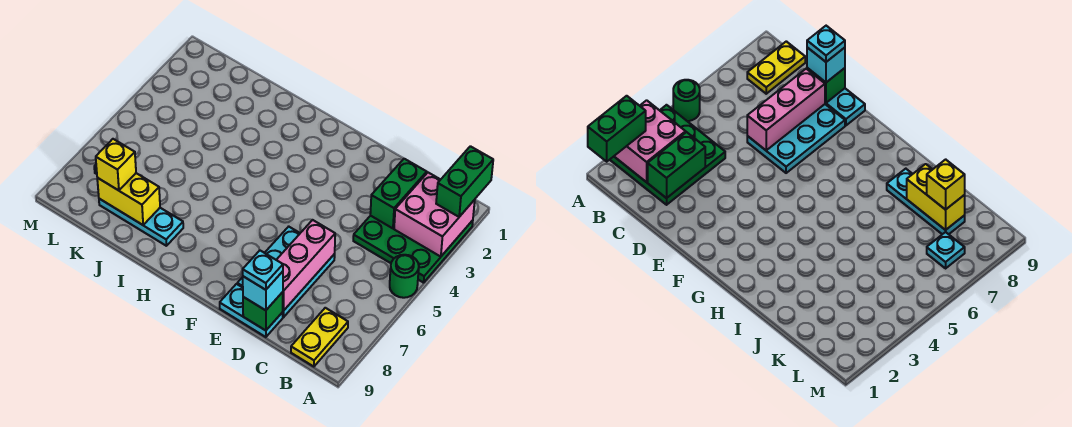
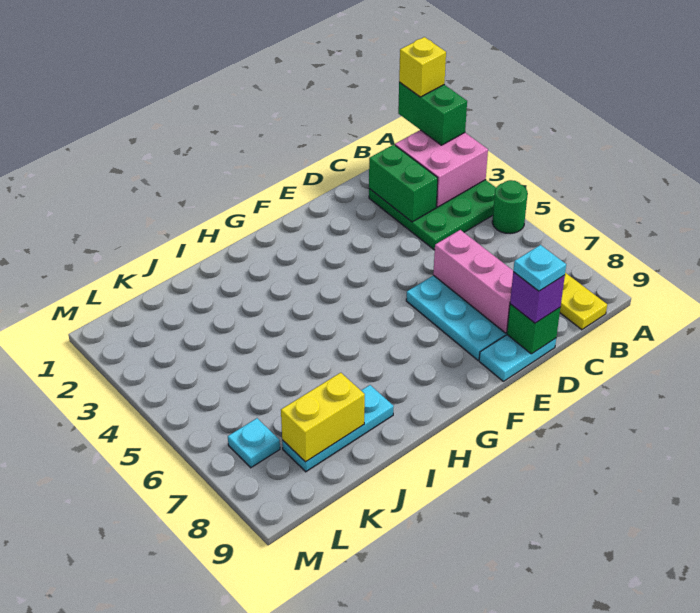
cyan 1x1 brick [243,271,283,310] -> purple 1x1 brick [510,272,565,323]
yellow 1x1 brick [96,139,136,190] -> yellow 1x1 brick moved to [399,37,446,97]

